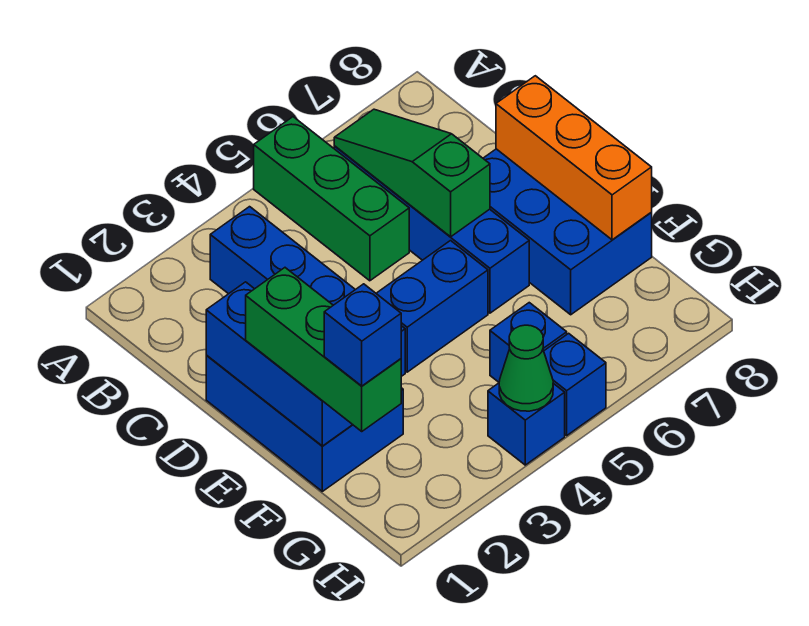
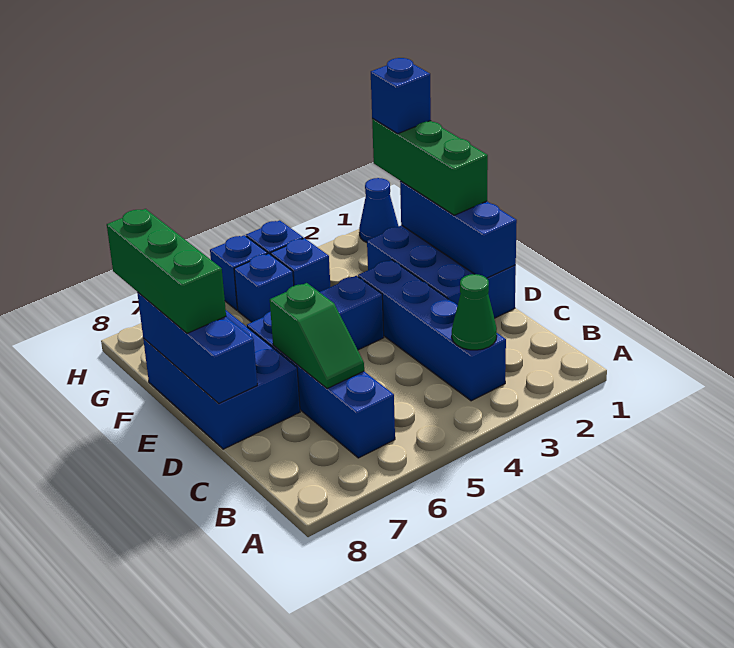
green 1x3 brick [254,117,409,281] -> green 1x3 brick moved to [107,209,226,333]
green 1x3 slope [334,109,490,237] -> green 1x2 slope [270,283,364,389]
orange 1x3 brick [496,76,652,240] -> blue 1x3 brick [137,292,257,404]
none -> blue 1x1 brick [271,238,330,292]
none -> blue 1x1 cone [359,178,399,242]
green 1x1 cone [499,325,553,411] -> green 1x1 cone moved to [452,274,497,350]

